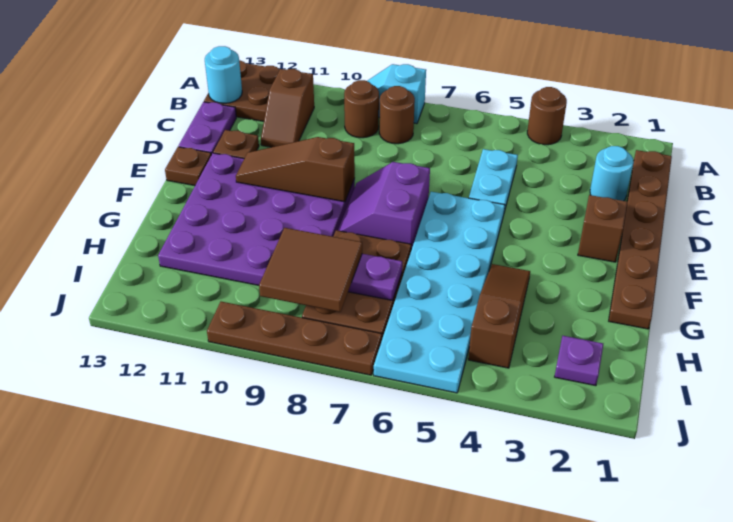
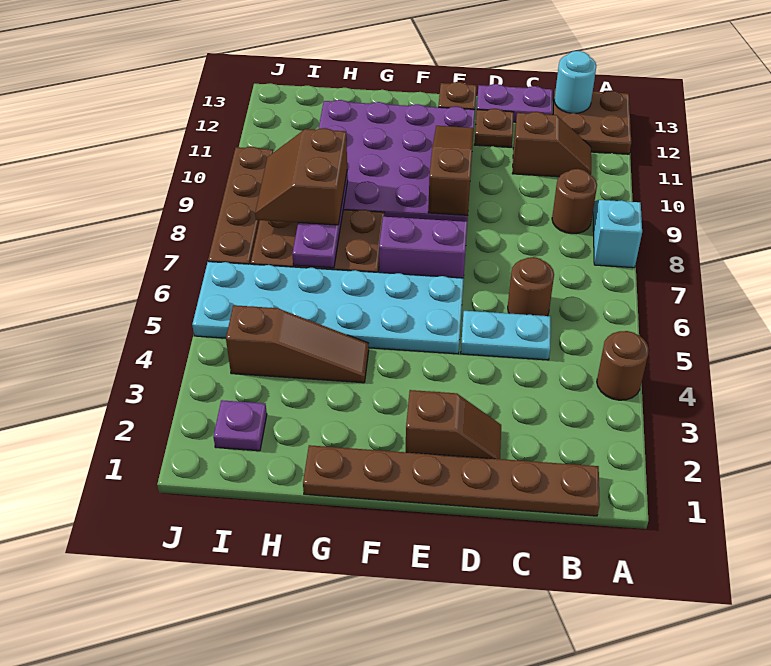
brown 1x1 round brick [379,86,415,144] -> brown 1x1 round brick moved to [508,257,554,316]
brown 1x2 slope [261,69,314,147] -> brown 1x2 slope turned to [512,112,591,177]
cyan 1x1 round brick [590,146,634,201] -> none
brown 2x2 tile [259,228,362,312] -> brown 2x2 slope [255,128,347,225]

